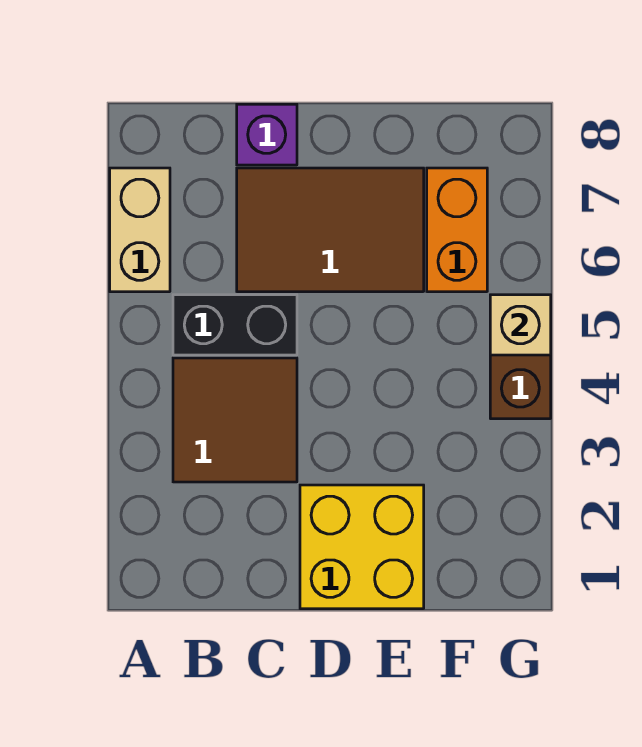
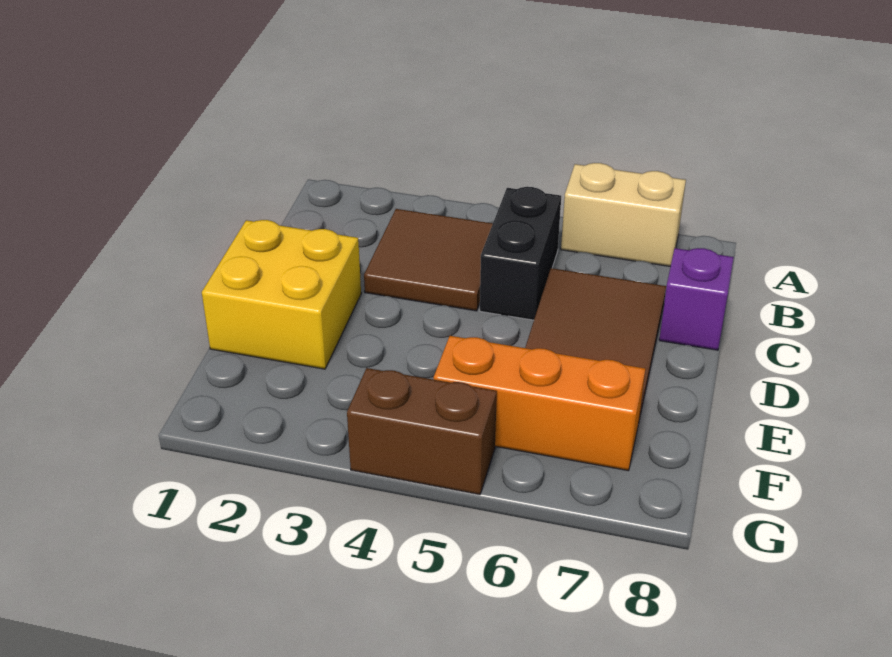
orange 1x2 brick [427,168,487,292] -> orange 1x3 brick [433,336,645,471]
tan 1x1 brick [490,295,551,355] -> none

